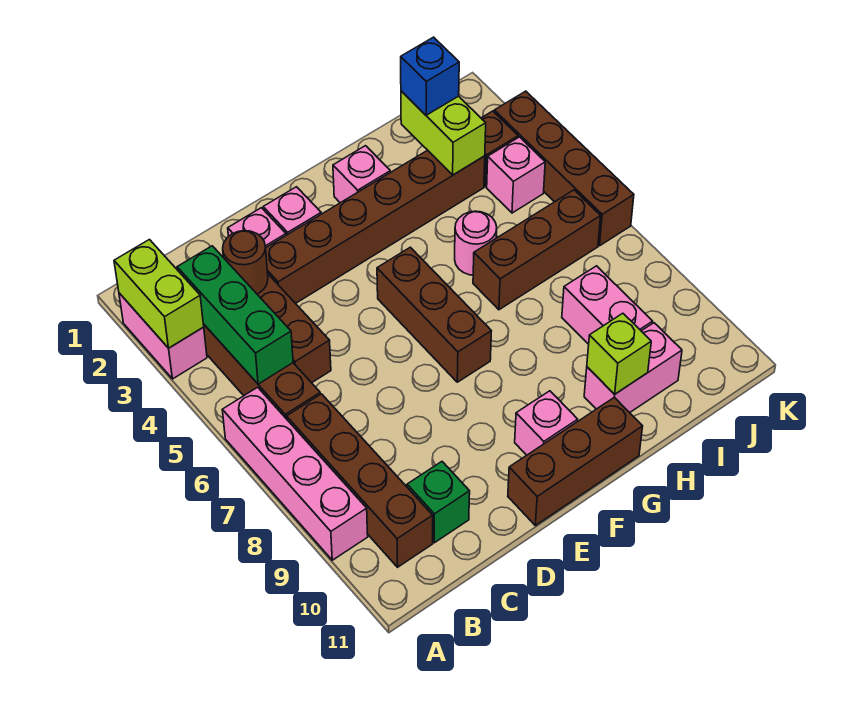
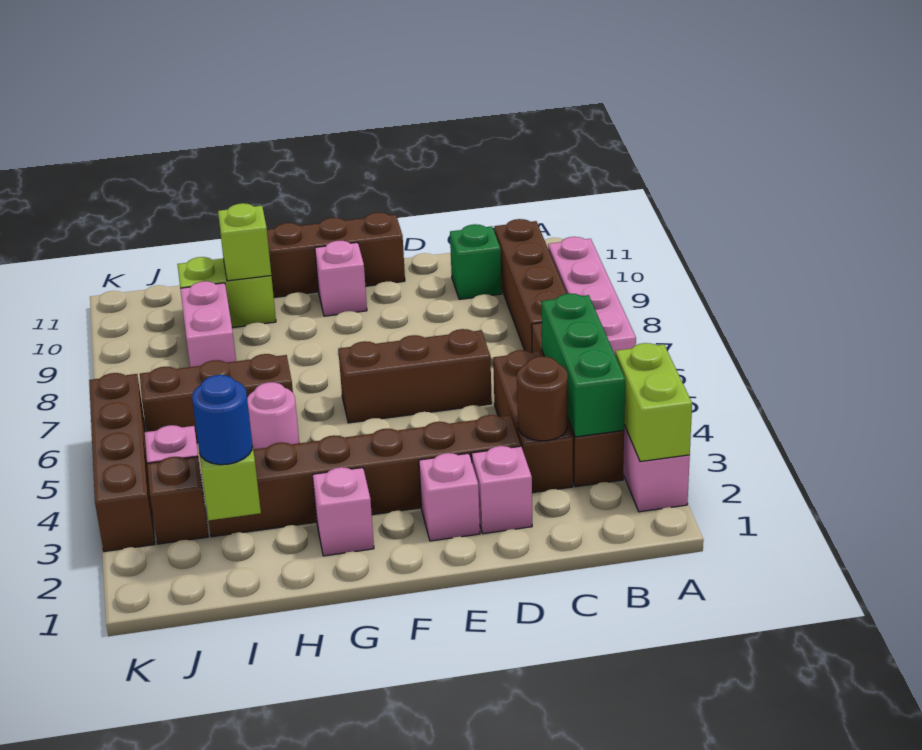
brown 1x3 brick [377,247,491,382] -> brown 1x3 brick turned to [338,329,492,423]
pink 1x2 brick [584,323,682,413] -> lime 1x2 brick [177,257,276,328]
blue 1x1 brick [401,37,459,115] -> blue 1x1 round brick [192,375,252,465]

